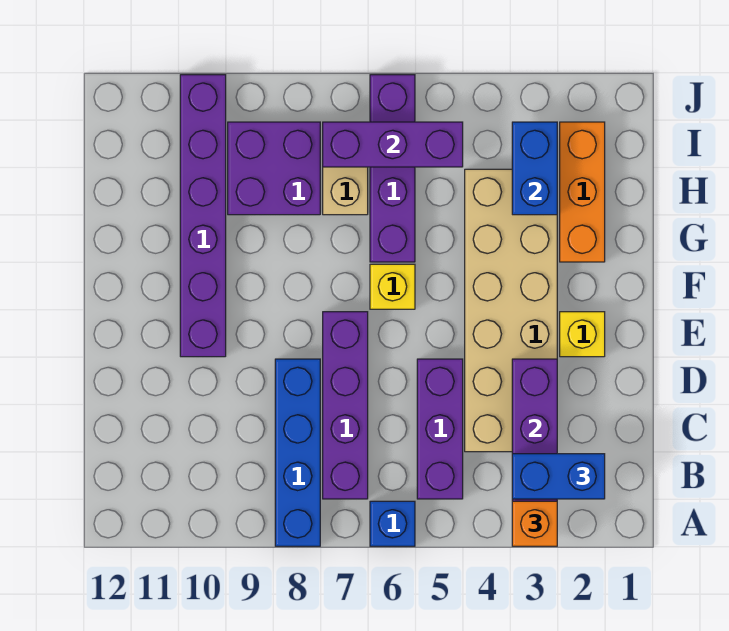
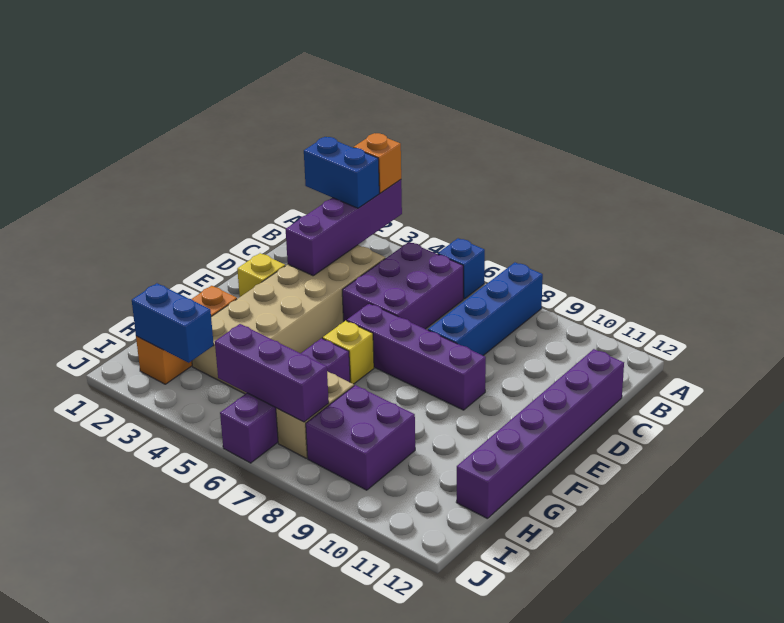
purple 1x3 brick [417,359,463,499] -> purple 2x3 brick [342,242,463,329]
purple 1x4 brick [323,312,368,499] -> purple 1x4 brick turned to [347,303,486,410]
purple 1x6 brick [180,75,226,357] -> purple 1x6 brick moved to [456,349,624,518]
blue 1x2 brick [512,122,557,215] -> blue 1x2 brick turned to [132,283,214,363]

